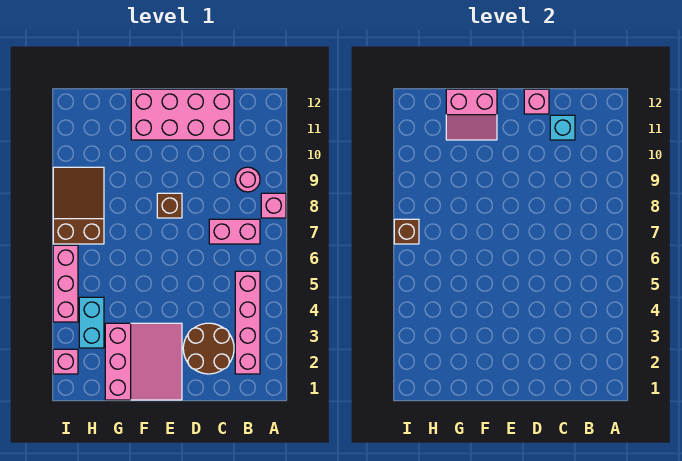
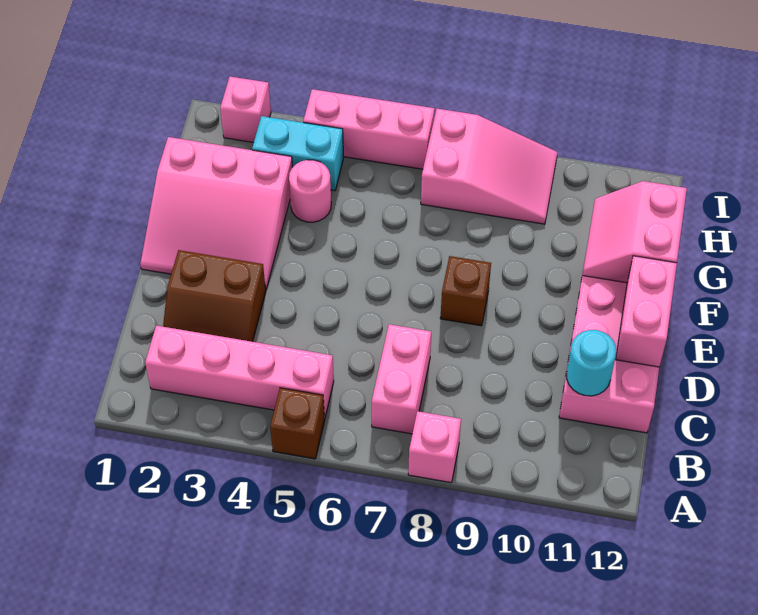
pink 1x1 round brick [235,167,260,192] -> pink 1x1 round brick moved to [289,160,331,222]
brown 2x2 round brick [183,323,234,374] -> brown 2x2 slope [163,250,266,342]
cyan 1x1 brick [550,115,575,140] -> cyan 1x1 round brick [567,330,616,396]
pink 1x1 brick [524,89,549,114] -> pink 1x2 brick [616,256,677,367]
brown 2x3 slope [53,167,104,244] -> pink 2x3 slope [421,109,557,224]
brown 1x1 brick [394,219,419,244] -> brown 1x1 brick moved to [270,388,325,459]

